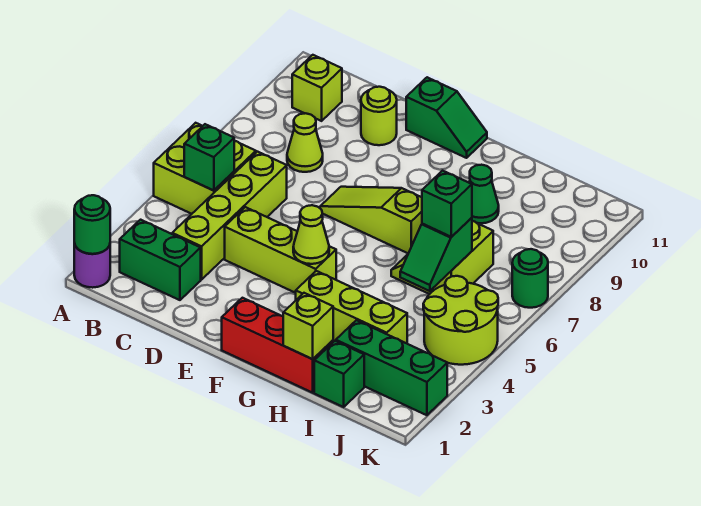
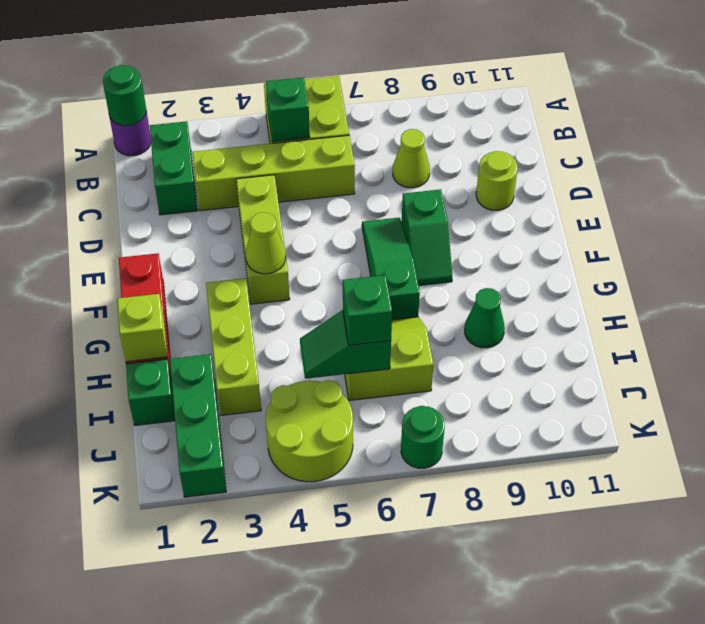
lime 1x1 brick [292,55,342,121] -> none
lime 1x3 slope [320,187,422,253] -> green 1x3 slope [362,218,420,320]
green 1x2 slope [406,77,487,158] -> green 1x2 slope moved to [402,189,452,286]

